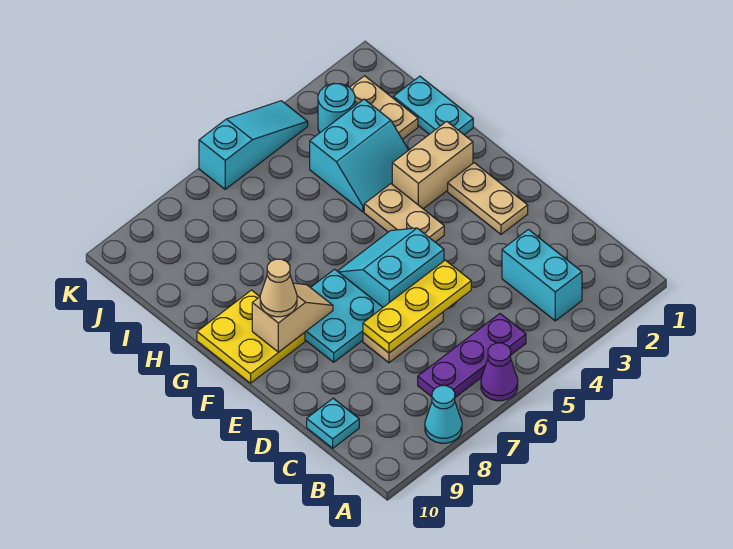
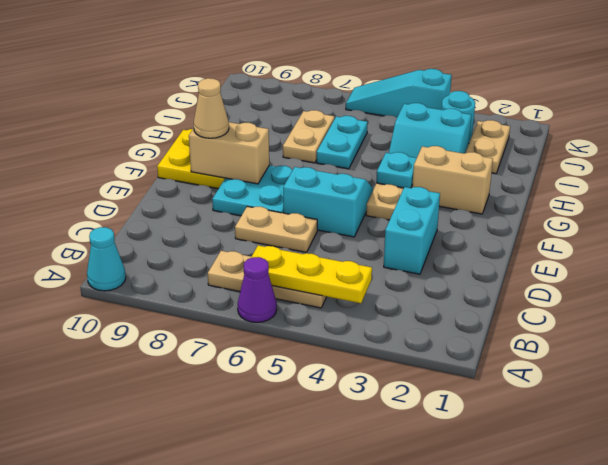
cyan 1x1 cone [425,386,462,443] -> cyan 1x1 cone moved to [87,227,126,291]
cyan 1x2 brick [502,230,582,321] -> cyan 1x2 brick moved to [384,187,440,274]
purple 1x3 plate [418,314,526,397] -> tan 1x3 plate [208,251,326,308]
cyan 1x1 plate [307,398,359,448] -> cyan 1x1 plate moved to [376,152,417,188]
yellow 1x3 plate [363,260,471,353] -> yellow 1x3 plate moved to [251,245,372,303]
tan 1x2 plate [448,163,528,234] -> tan 1x2 plate moved to [283,110,334,163]
tan 1x2 slope [252,283,333,352] -> tan 1x2 brick [189,122,269,184]
cyan 1x2 plate [393,76,473,135] -> cyan 1x2 plate moved to [317,116,368,169]
cyan 1x3 slope [199,101,308,189] -> cyan 1x3 slope turned to [346,69,452,117]

